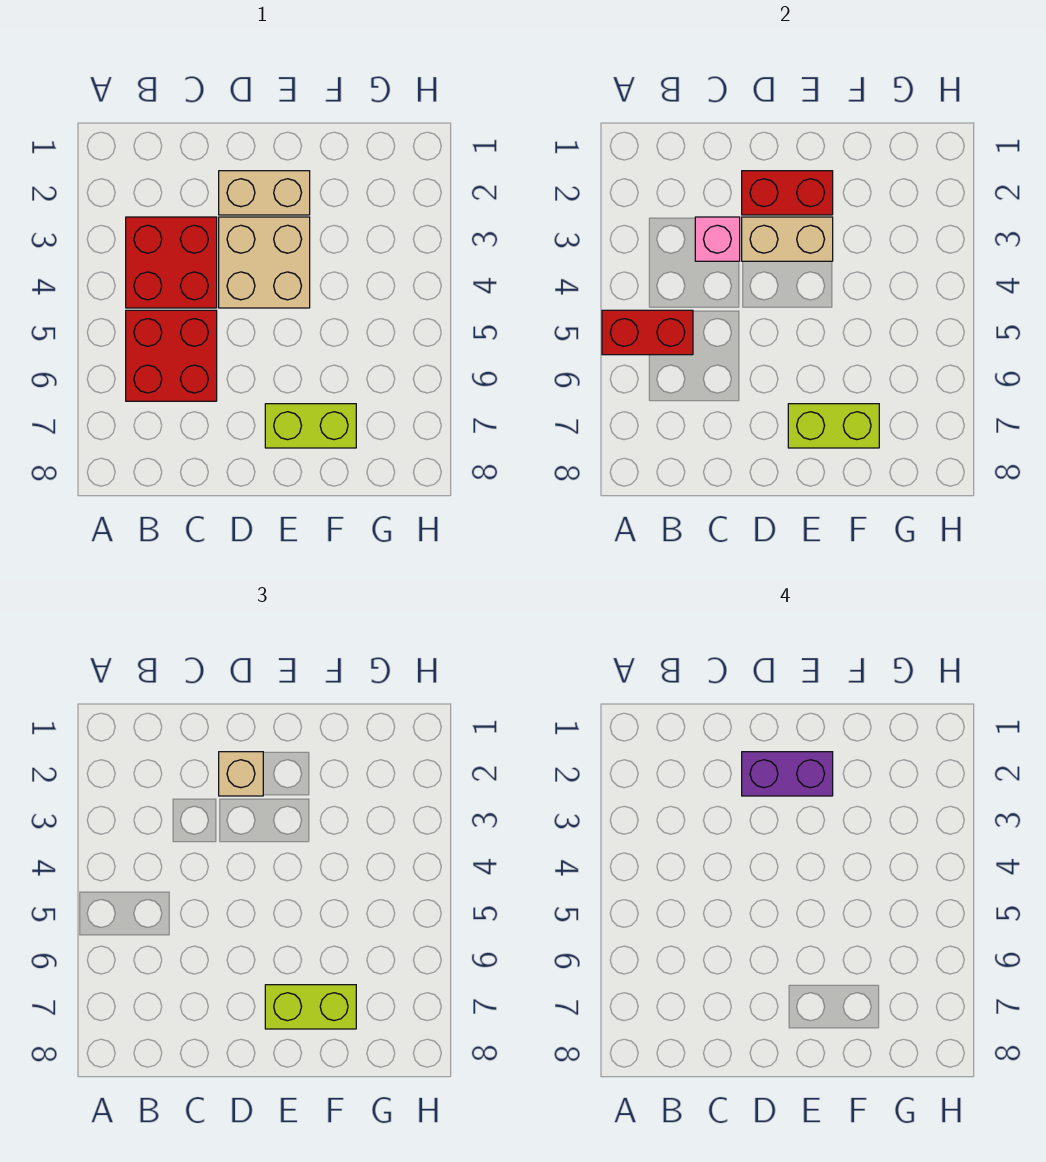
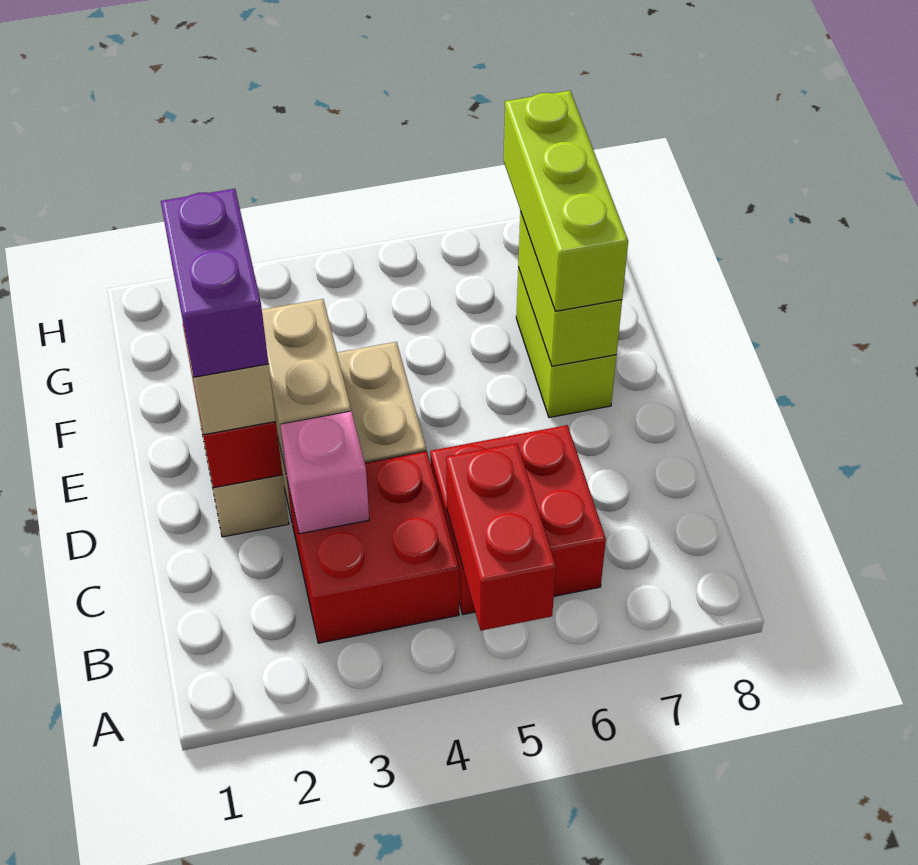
lime 1x2 brick [265,985,356,1029] -> lime 1x3 brick [504,91,628,311]

